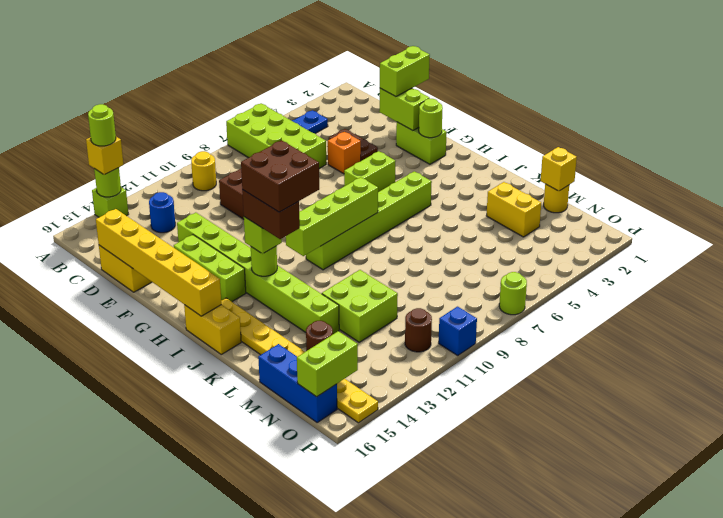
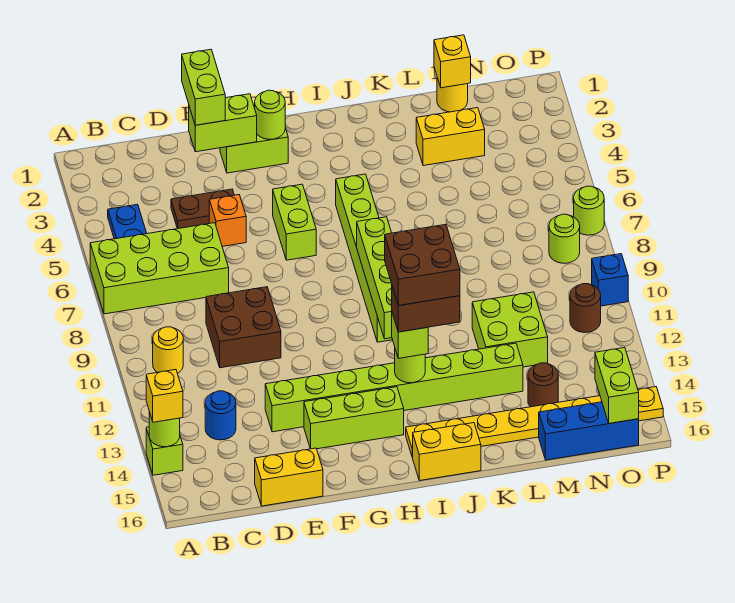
lime 1x1 round brick [88,104,116,146] -> lime 1x1 round brick moved to [549,214,580,263]
yellow 1x6 brick [96,209,221,316] -> none

